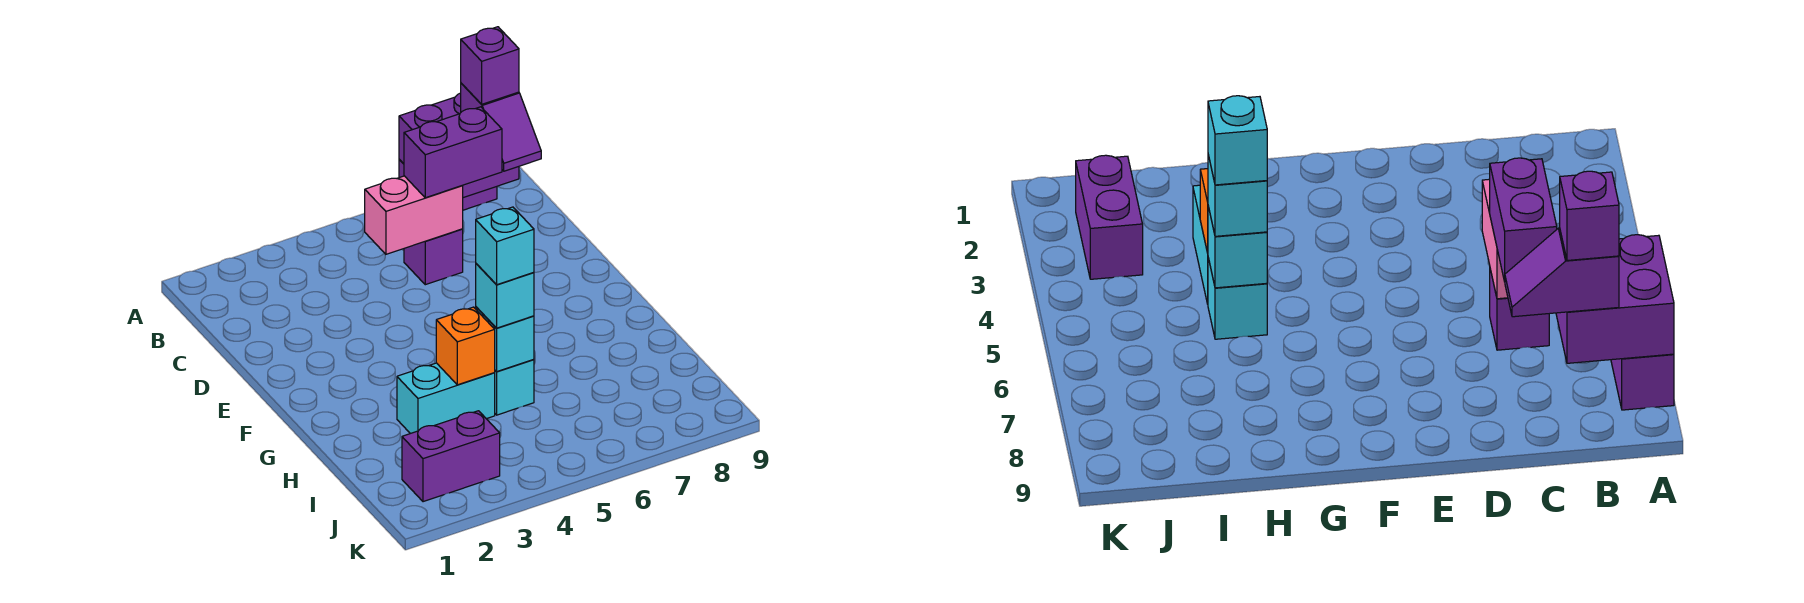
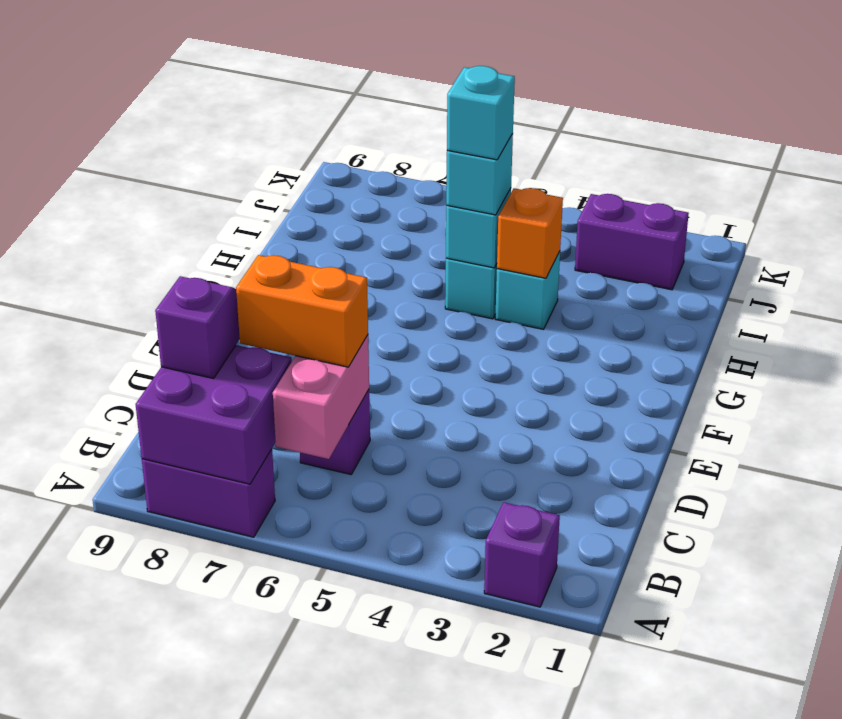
purple 1x1 brick [461,27,519,104] -> purple 1x1 brick moved to [484,502,560,607]
pink 1x2 brick [365,176,463,254] -> pink 1x2 brick turned to [273,335,369,459]
purple 1x2 brick [404,107,502,198] -> orange 1x2 brick [236,255,368,367]
cyan 1x2 brick [397,363,495,434] -> cyan 1x1 brick [495,251,560,329]

